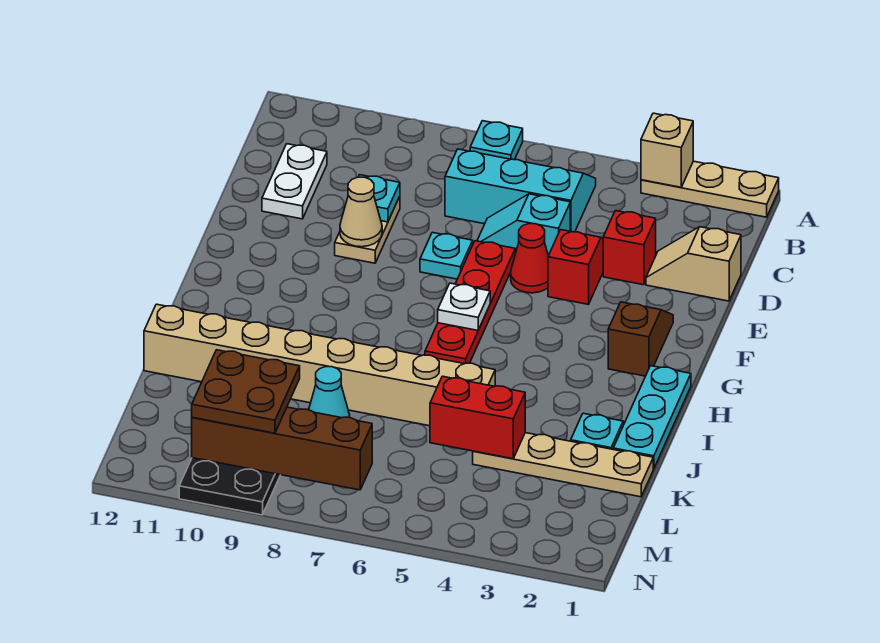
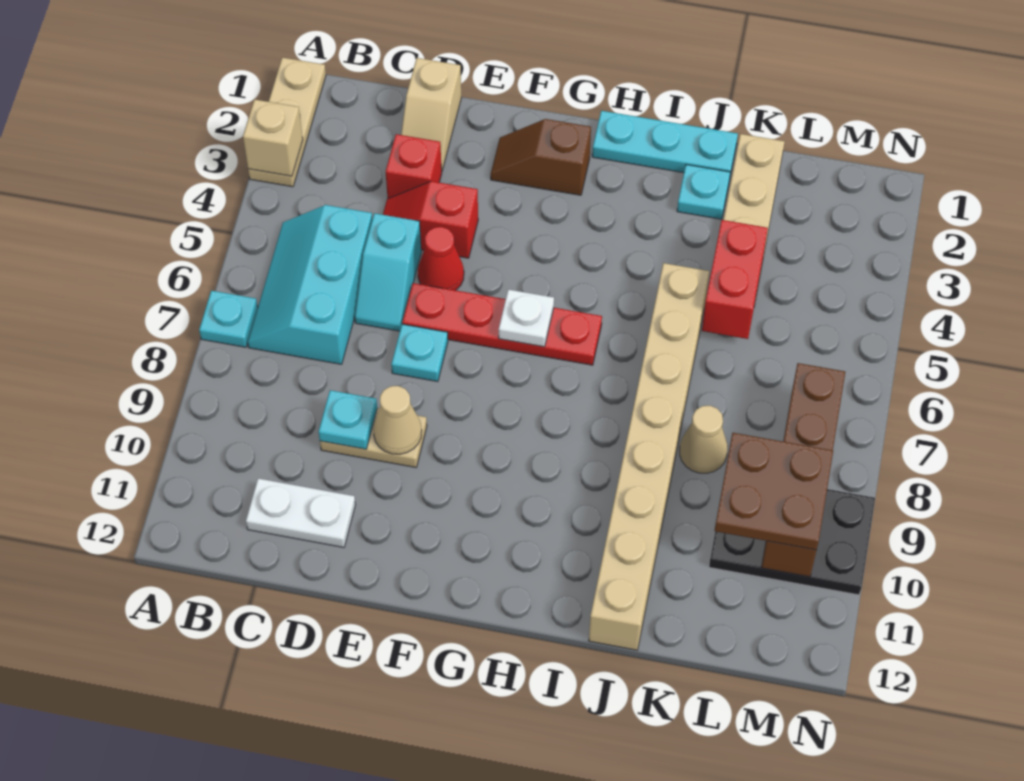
cyan 1x1 cone [309,367,350,418] -> tan 1x1 cone [680,406,728,473]

